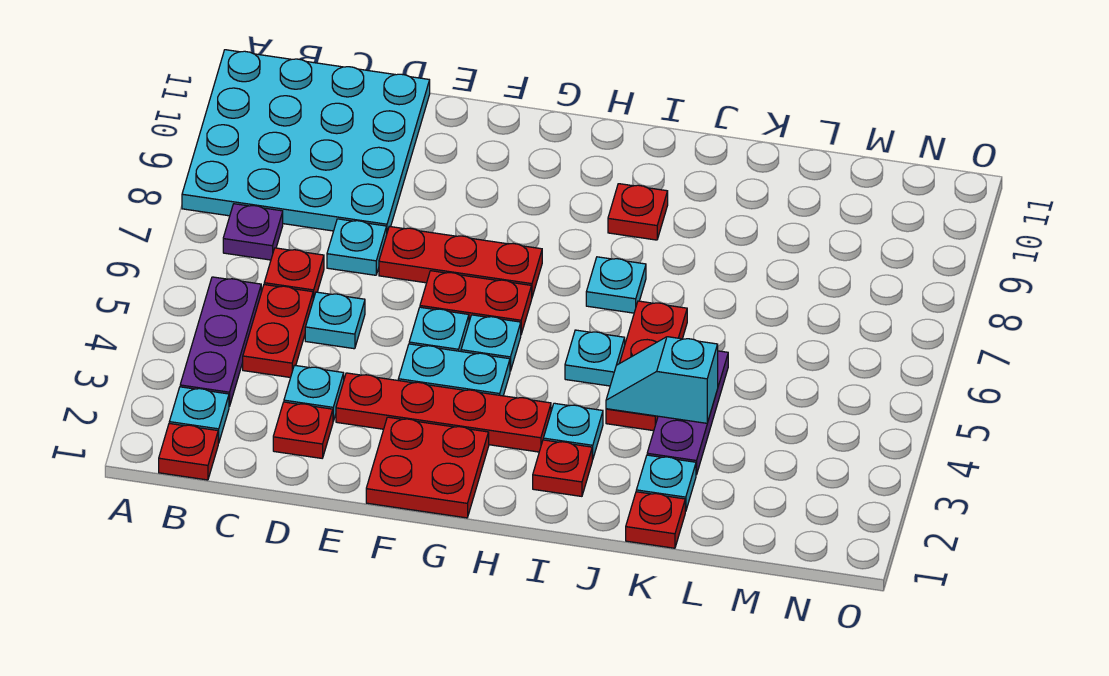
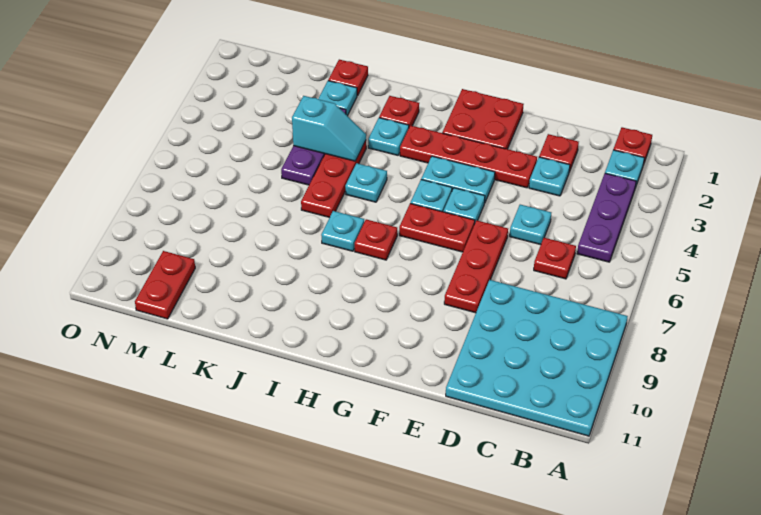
purple 1x1 plate [223,204,283,260] -> none
red 1x2 plate [243,285,313,378] -> red 1x2 plate moved to [135,251,195,319]
cyan 1x1 plate [327,219,387,275] -> none
red 1x3 plate [379,226,542,297] -> red 1x3 plate turned to [444,220,508,313]
red 1x1 plate [608,184,668,240] -> red 1x1 plate moved to [355,219,397,260]

